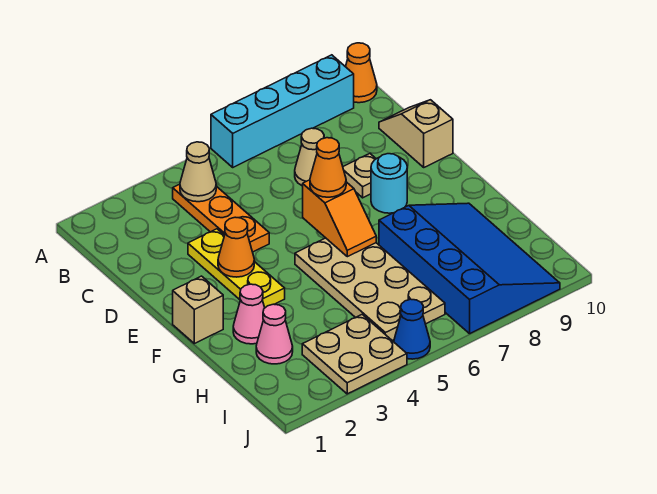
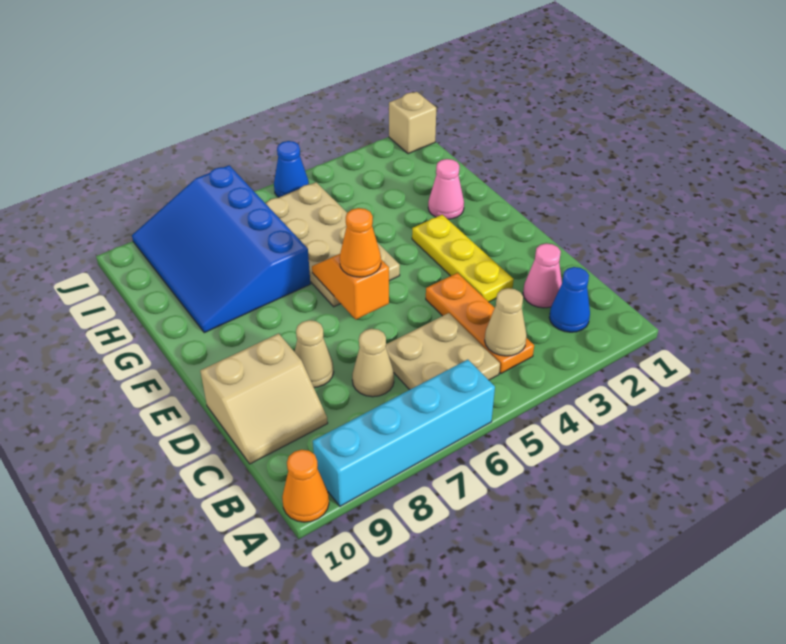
none -> blue 1x1 cone [549,267,590,332]
tan 1x2 slope [379,100,453,167] -> tan 2x2 slope [200,333,328,464]
tan 1x1 plate [343,154,376,198] -> tan 1x1 cone [295,320,334,388]
orange 1x1 cone [218,217,254,277] -> none
cyan 1x1 round brick [371,154,407,213] -> none
tan 1x1 brick [173,276,223,344] -> tan 1x1 brick moved to [389,92,436,154]
pink 1x1 cone [256,304,293,364] -> pink 1x1 cone moved to [523,243,562,308]
tan 2x2 plate [302,315,407,394] -> tan 2x2 plate moved to [386,313,500,390]

